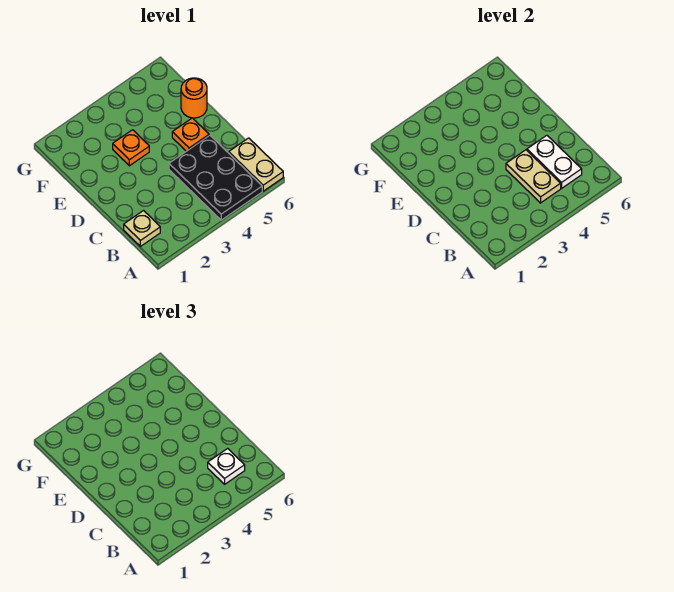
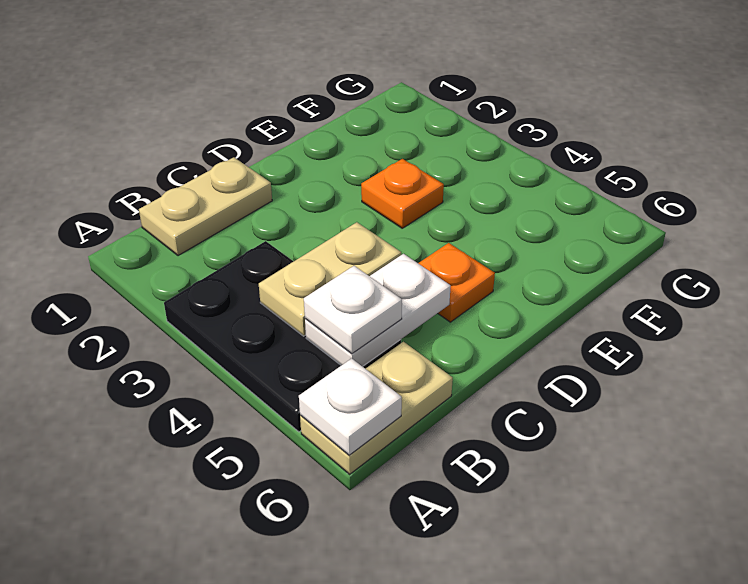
black 2x3 plate [169,135,262,220] -> black 2x3 plate turned to [164,241,401,432]
none -> white 1x1 plate [299,358,402,455]
tan 1x1 plate [124,211,160,246] -> tan 1x2 plate [139,157,272,256]
orange 1x1 round brick [181,78,207,118] -> none

